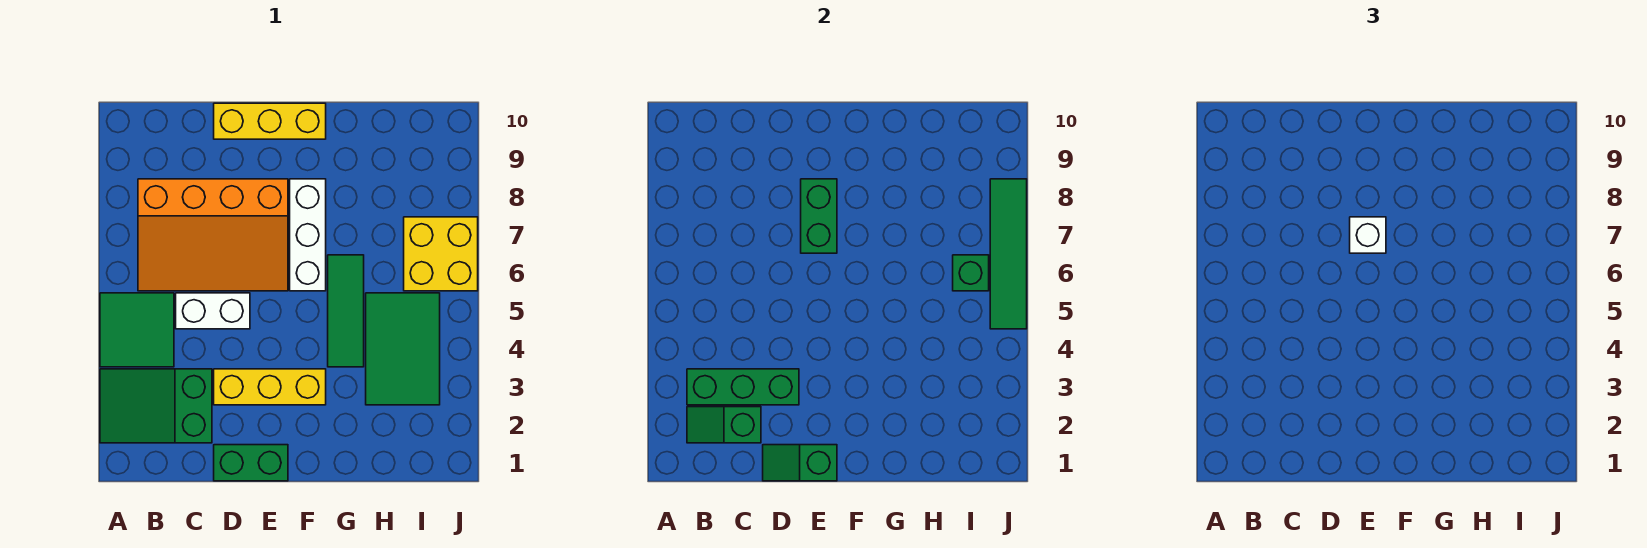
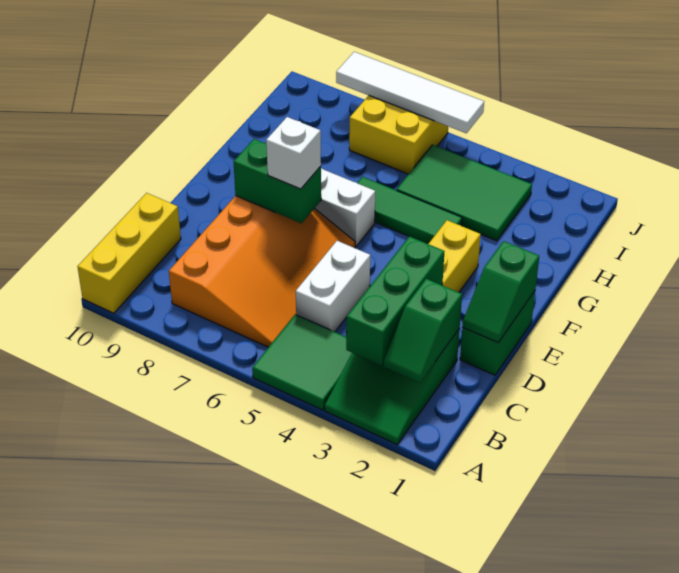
yellow 1x3 brick [214,103,326,139] -> yellow 1x3 brick moved to [78,193,181,313]
green 1x1 brick [953,255,989,291] -> none
green 1x4 tile [990,179,1027,329] -> white 1x4 tile [336,52,484,133]

